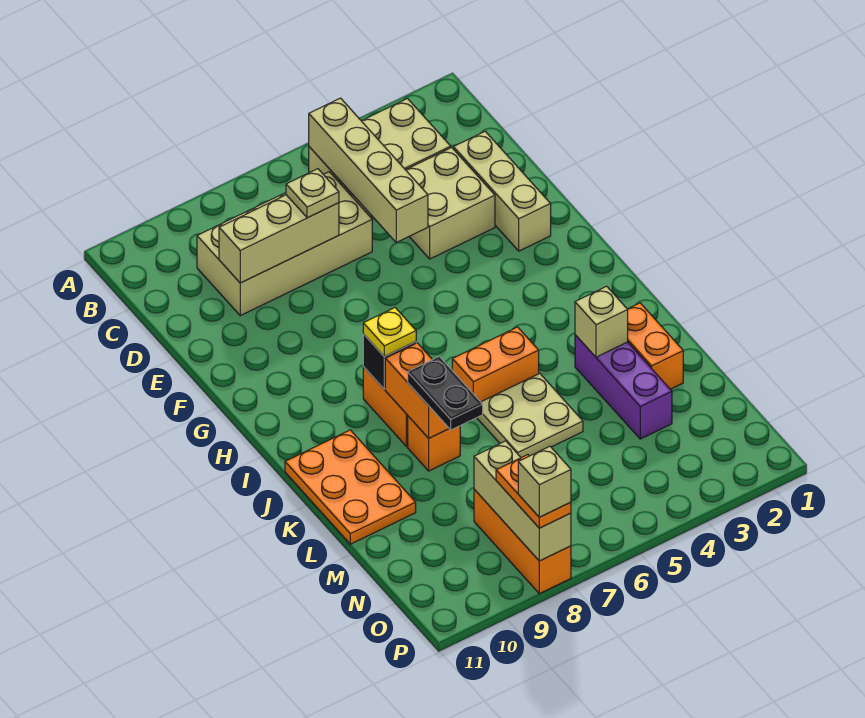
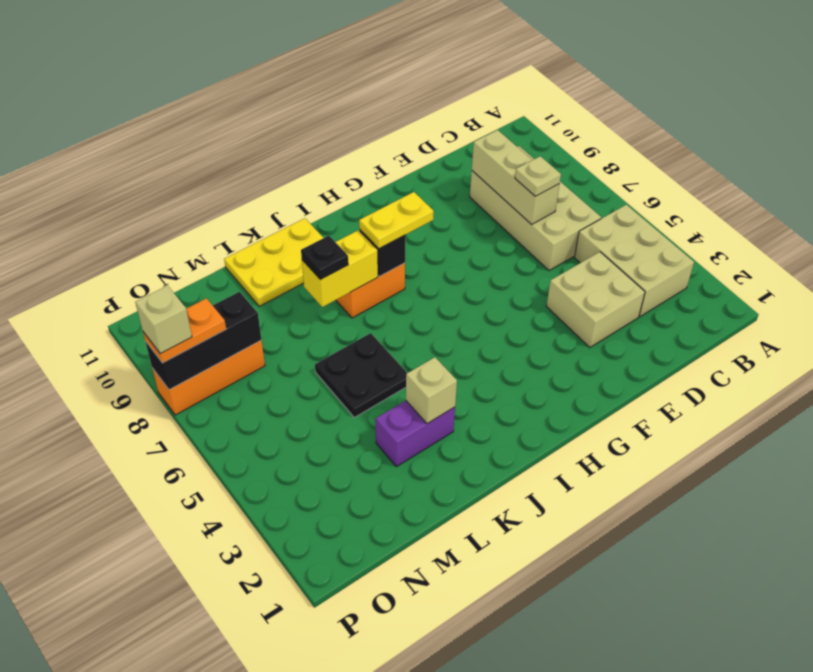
tan 1x4 brick [309,98,428,242] -> none
tan 1x3 brick [453,131,551,251] -> none
yellow 1x1 plate [363,308,416,357] -> yellow 1x2 plate [359,192,434,249]
orange 1x2 brick [452,327,539,402] -> none
orange 1x2 brick [385,343,449,438] -> yellow 1x2 brick [302,230,378,307]
orange 2x3 plate [285,430,416,544] -> yellow 2x3 plate [224,218,323,306]
orange 1x2 brick [628,303,683,389] -> none
purple 1x3 brick [575,335,672,439] -> purple 1x2 brick [376,401,455,467]
tan 2x2 plate [477,373,583,458] -> black 2x2 plate [315,333,407,417]
orange 1x1 brick [408,416,460,471] -> none
black 1x2 plate [408,356,483,430] -> black 1x1 plate [301,235,348,280]
tan 1x3 brick [474,441,571,561] -> black 1x3 brick [145,292,262,390]

